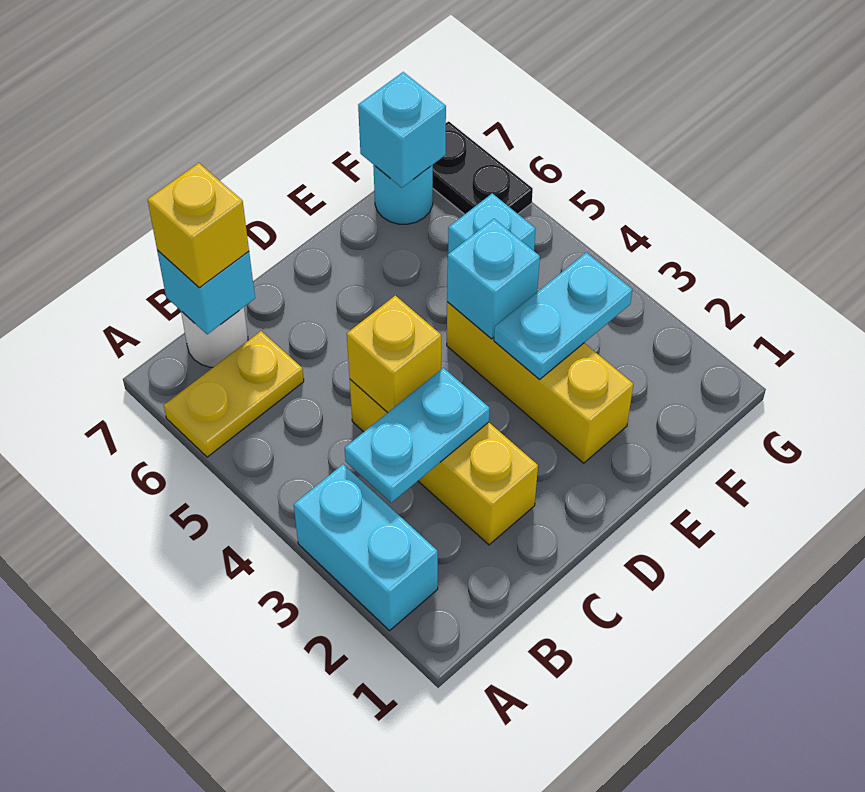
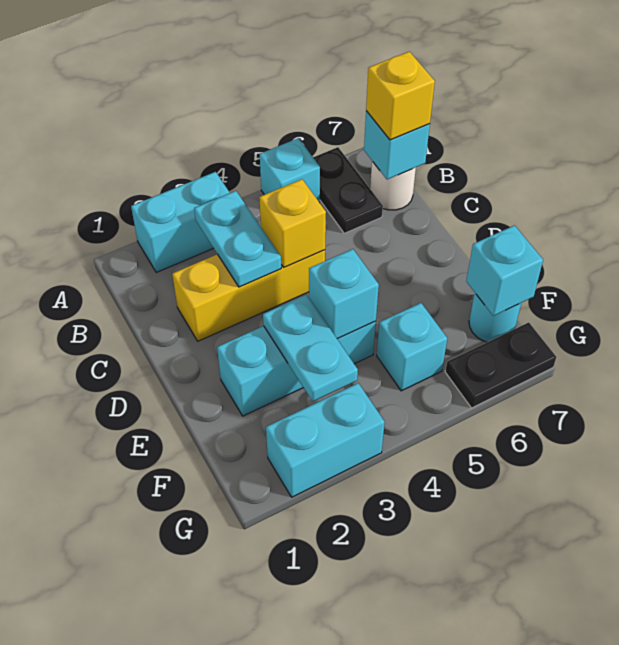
none -> cyan 1x1 brick [260,138,320,203]
yellow 1x2 plate [164,331,304,457] -> black 1x2 plate [313,147,383,233]
yellow 1x3 brick [447,302,633,463] -> cyan 1x3 brick [217,321,376,416]
none -> cyan 1x2 brick [266,383,385,497]

